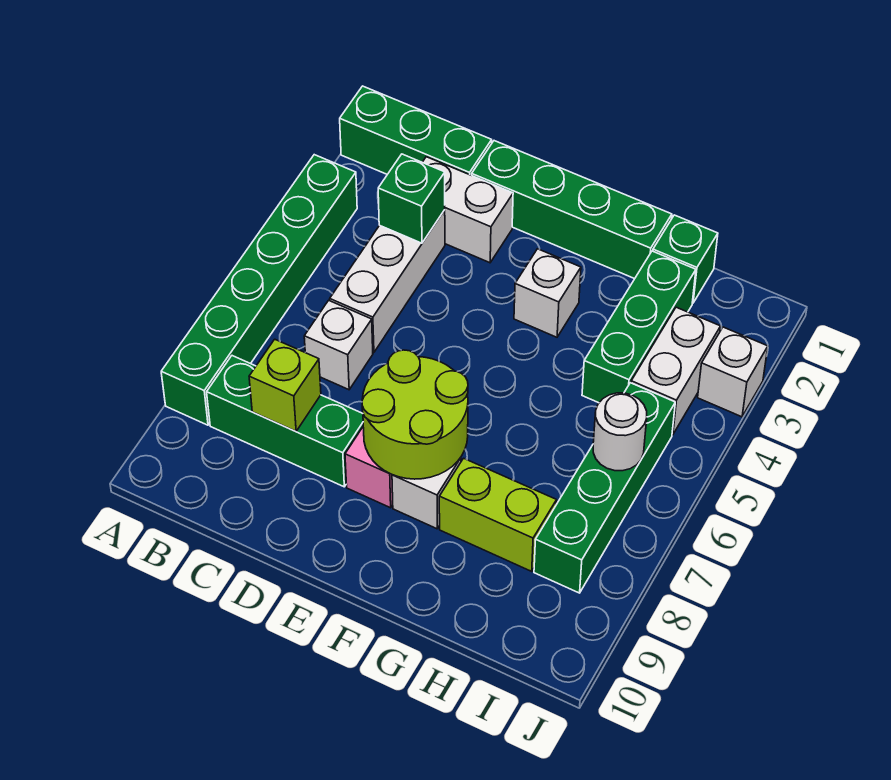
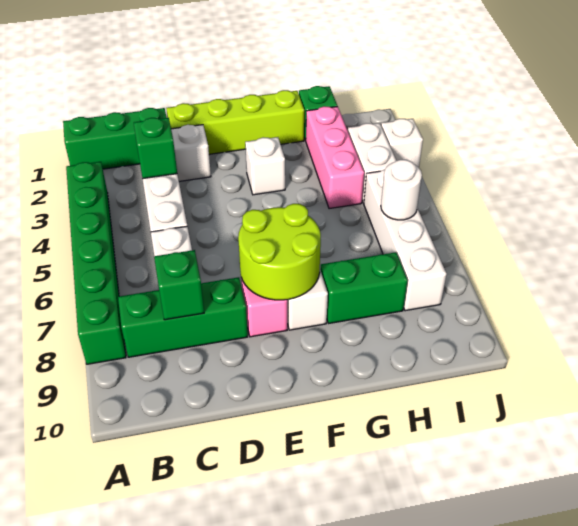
lime 1x1 brick [249,339,321,431] -> green 1x1 brick [154,250,204,320]
green 1x4 brick [472,141,672,279] -> lime 1x4 brick [166,90,304,154]
lime 1x2 brick [439,458,557,571] -> green 1x2 brick [320,252,408,324]
green 1x3 brick [582,251,696,403] -> pink 1x3 brick [306,106,364,209]
green 1x4 brick [534,383,675,593] -> white 1x4 brick [364,169,447,311]

